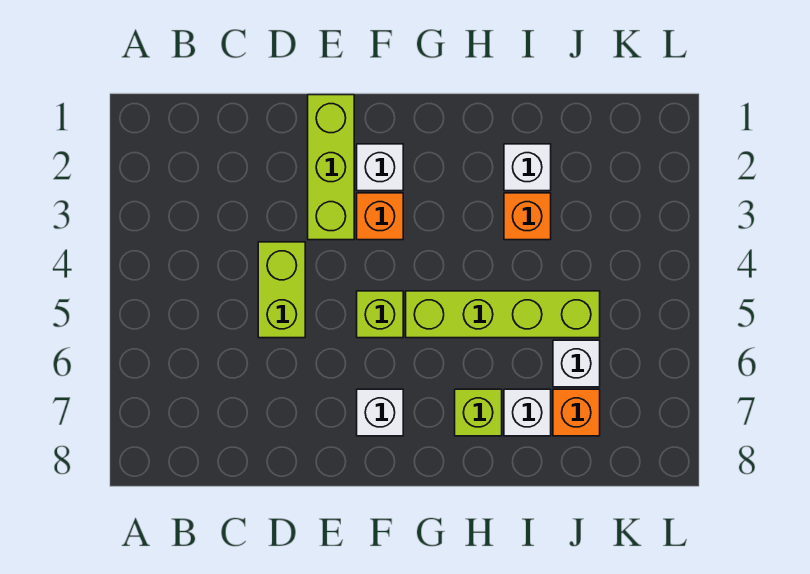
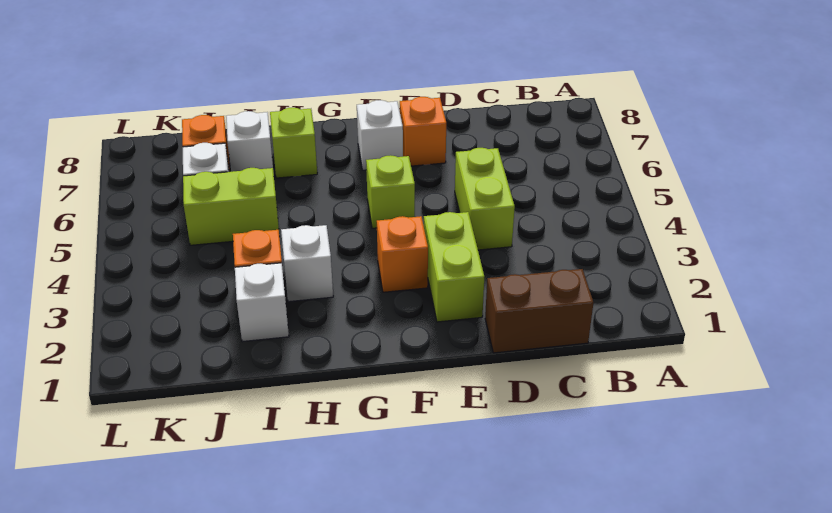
none -> brown 1x2 brick [485,269,594,353]
lime 1x3 brick [308,95,354,240] -> lime 1x2 brick [424,212,484,322]
none -> orange 1x1 brick [400,97,446,166]
white 1x1 brick [357,144,403,191] -> white 1x1 brick moved to [281,225,333,302]
lime 1x4 brick [406,291,600,338] -> lime 1x2 brick [183,168,280,245]

